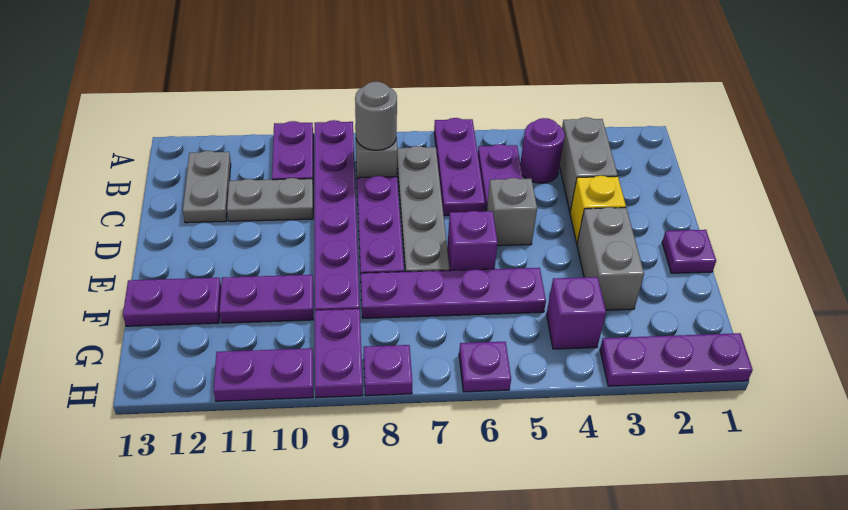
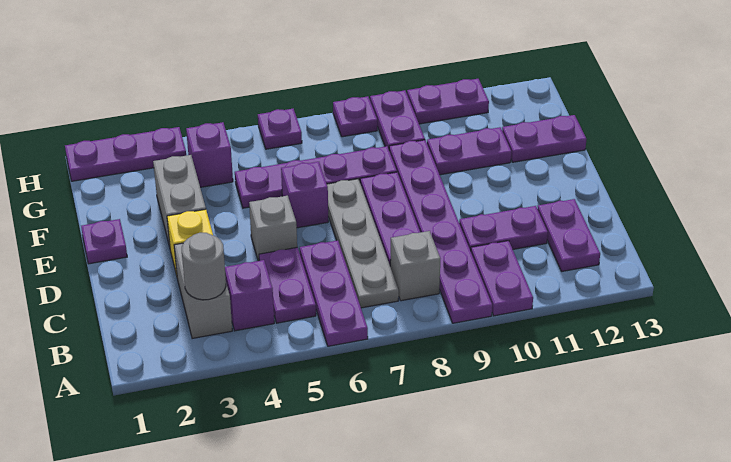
purple 1x1 round brick [520,118,565,183] -> purple 1x1 brick [225,260,274,331]
grey 1x1 round brick [355,82,397,150] -> grey 1x1 round brick moved to [182,233,226,300]
grey 1x2 plate [183,151,231,223] -> purple 1x2 plate [538,199,600,271]
grey 1x2 plate [227,178,313,221] -> purple 1x2 plate [459,206,548,251]

